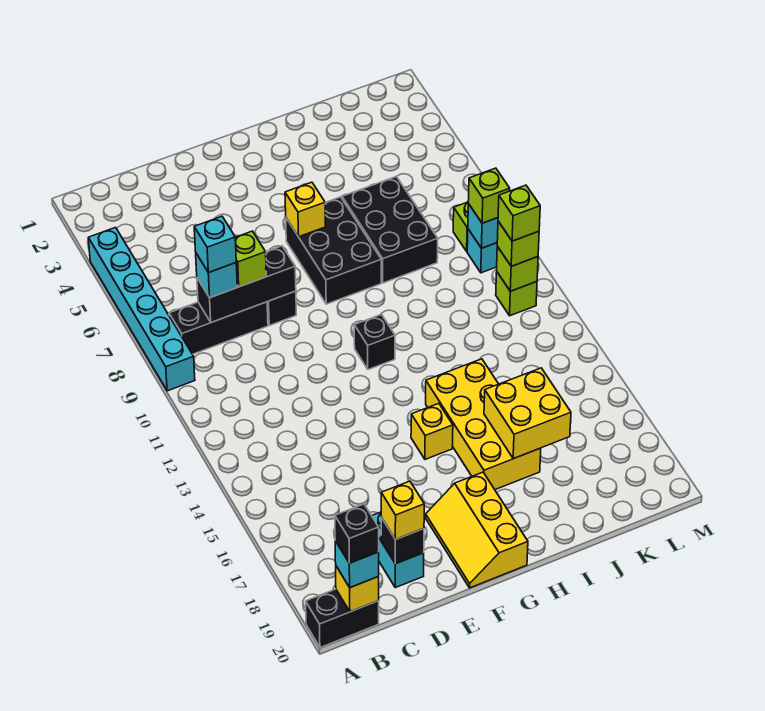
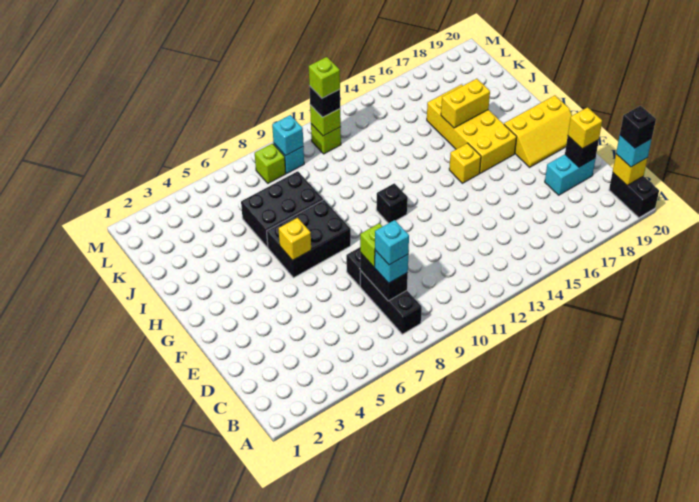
cyan 1x6 brick [88,228,195,391] -> none
black 1x3 brick [197,246,296,322] -> black 1x2 brick [360,253,408,301]
yellow 2x4 brick [426,359,541,490] -> yellow 2x4 brick turned to [427,84,517,173]
yellow 2x2 brick [484,368,571,459] -> yellow 1x2 brick [441,79,490,128]
lime 1x1 brick [468,168,510,223] -> none
lime 1x1 brick [497,221,539,266] -> black 1x1 brick [309,86,340,117]

